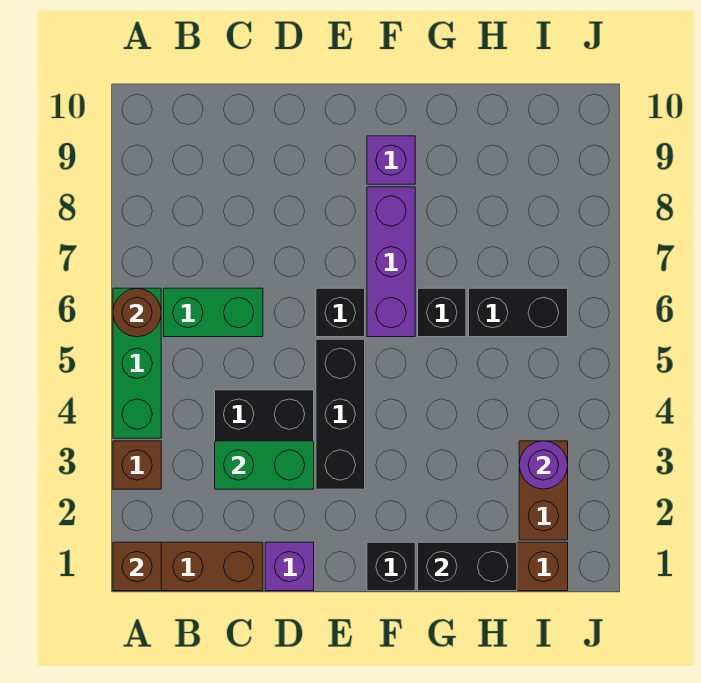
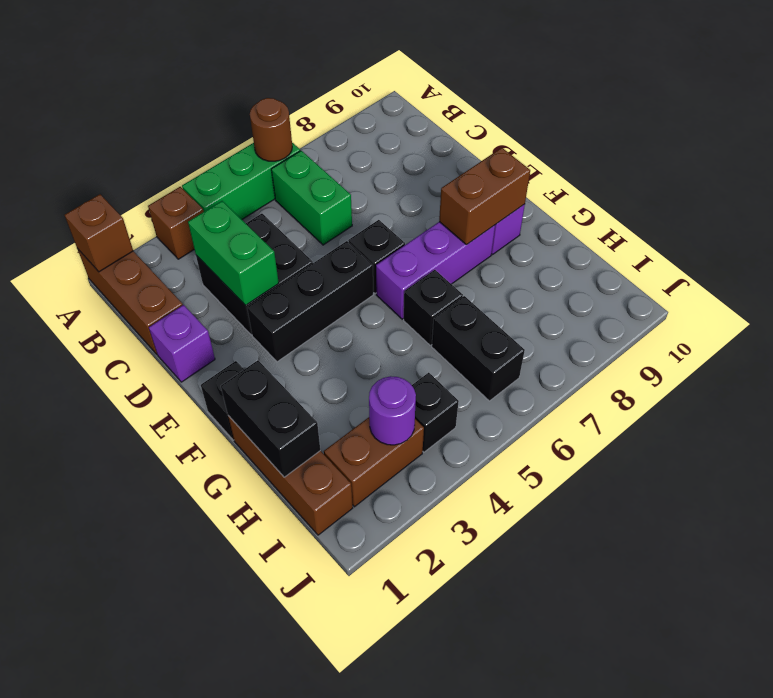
none -> brown 1x2 brick [439,148,530,245]
none -> black 1x1 brick [412,373,459,452]

